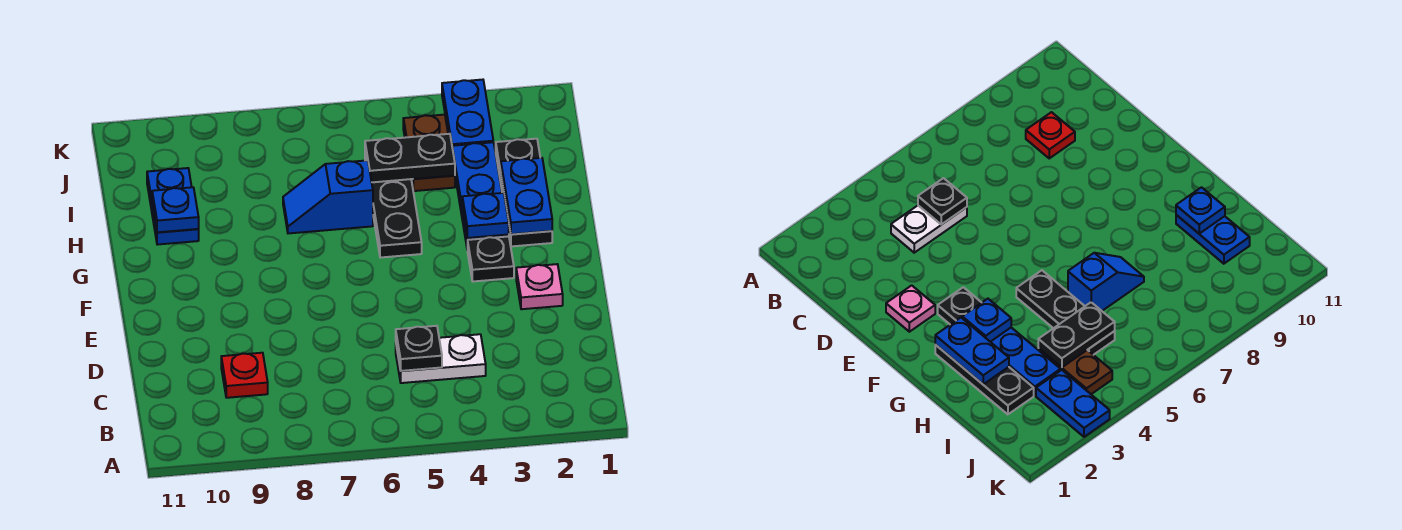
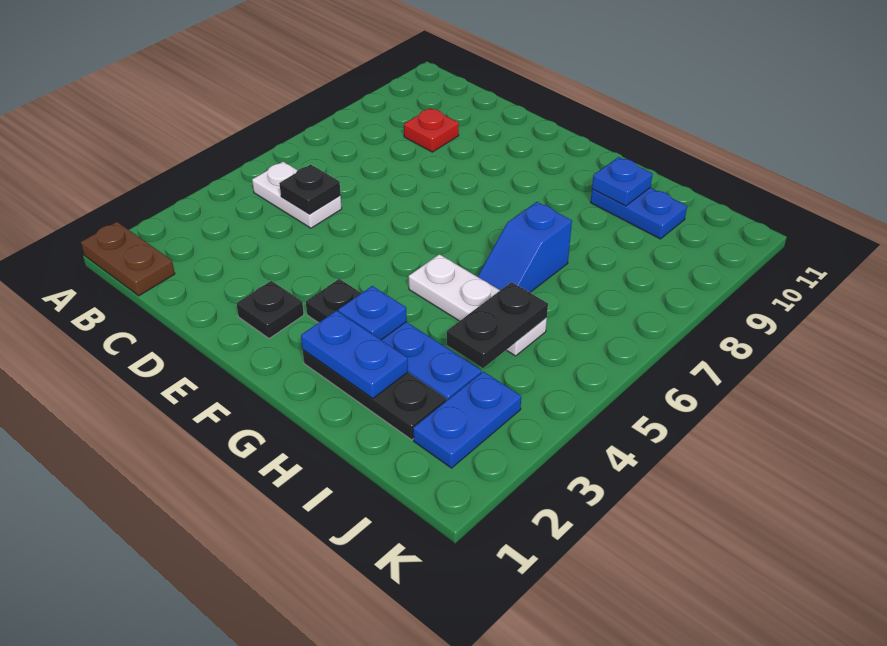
white 1x2 plate [396,334,486,383] -> white 1x2 plate turned to [252,162,342,228]
pink 1x1 plate [516,264,563,309] -> black 1x1 plate [236,281,304,339]
black 1x3 plate [365,156,422,258] -> white 1x3 plate [409,254,547,356]
blue 1x2 slope [283,160,373,233] -> blue 1x2 slope turned to [478,202,572,292]
brown 1x2 plate [403,115,455,191] -> brown 1x2 plate moved to [81,222,175,296]
blue 1x2 plate [442,80,493,146] -> blue 1x2 plate turned to [413,372,521,468]

